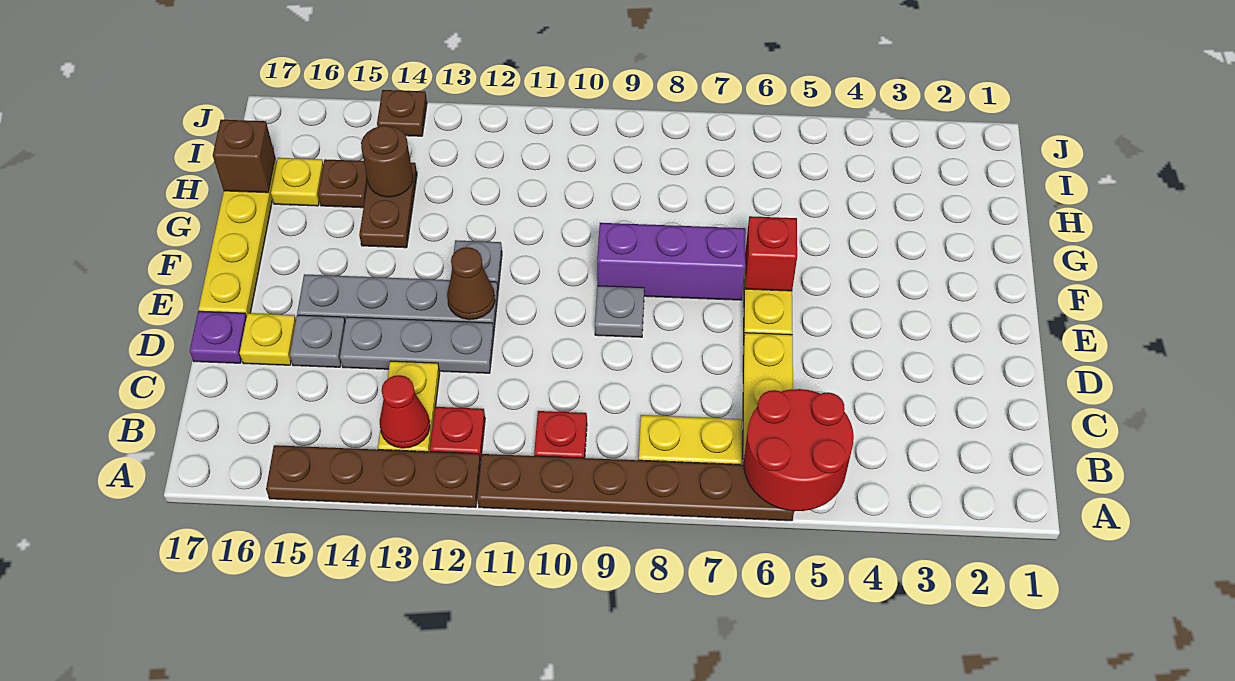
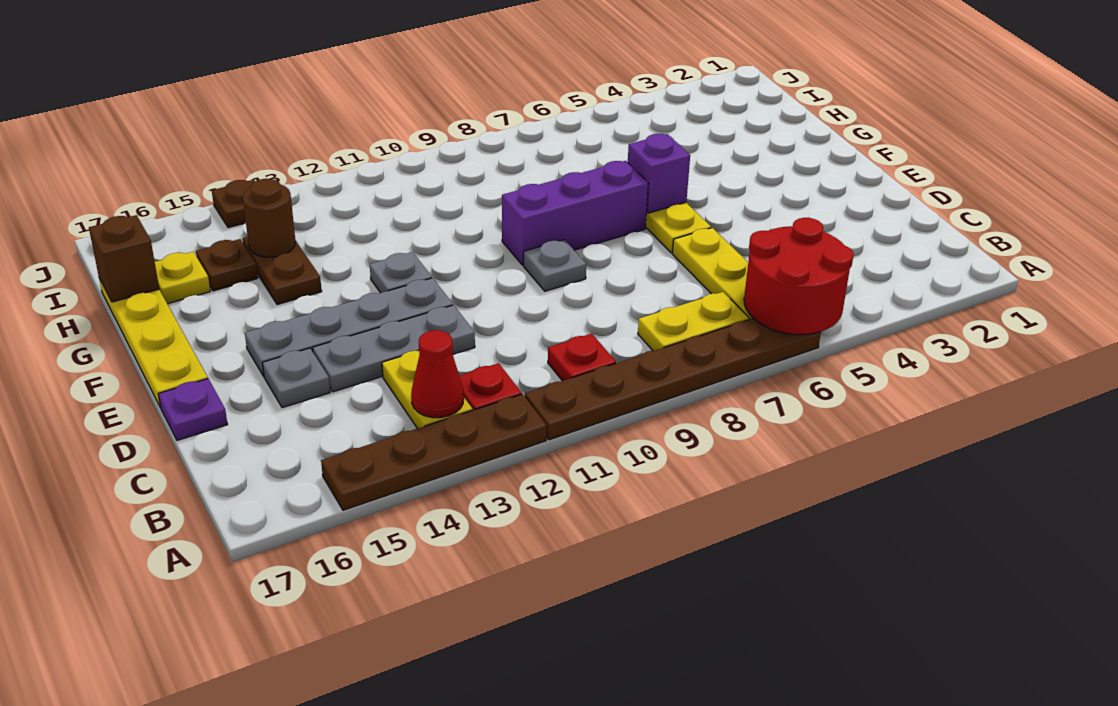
yellow 1x1 plate [240,313,296,365] -> none
brown 1x1 cone [447,247,495,320] -> none
red 1x1 brick [745,216,797,291] -> purple 1x1 brick [628,134,690,213]

